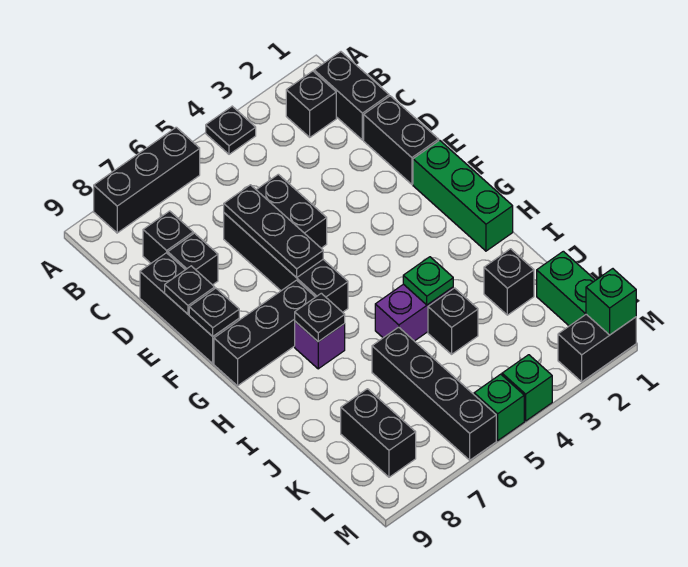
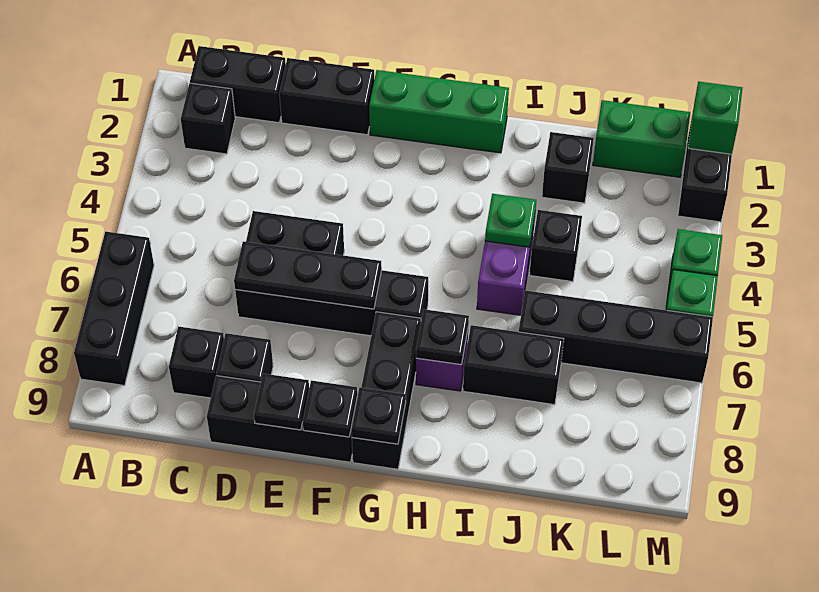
black 1x1 plate [206,106,256,154] -> black 1x1 plate moved to [351,388,406,444]
black 1x2 brick [341,389,416,477] -> black 1x2 brick moved to [463,325,564,405]

